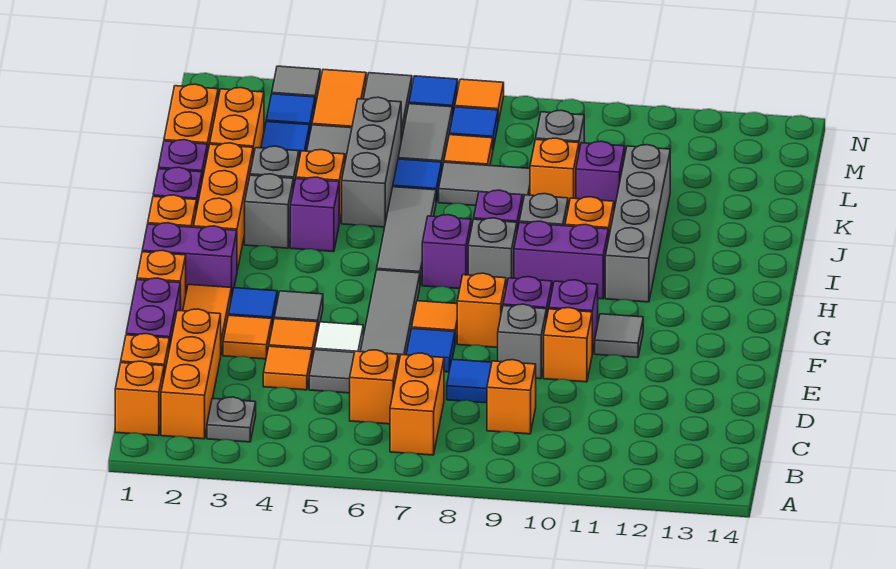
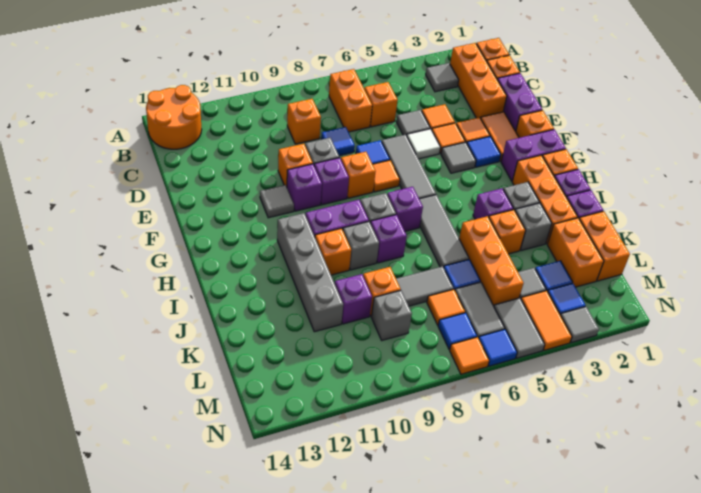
none -> orange 2x2 round brick [146,85,202,149]
grey 1x1 plate [207,397,256,442] -> grey 1x1 tile [426,63,459,92]
grey 1x3 brick [342,97,401,227] -> orange 1x3 brick [459,216,524,306]

